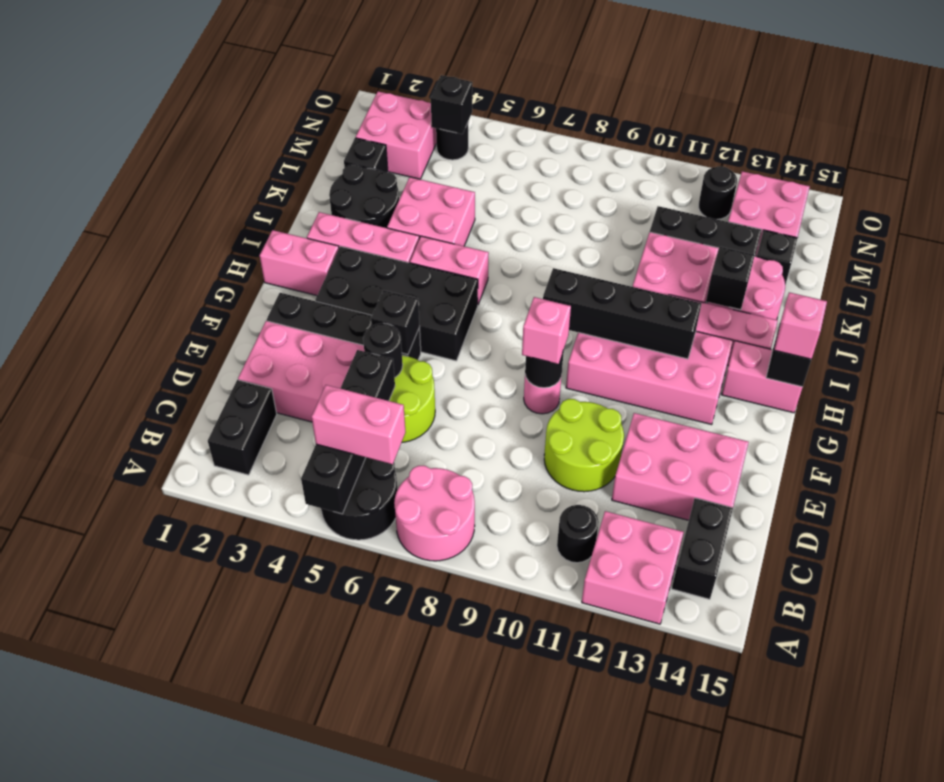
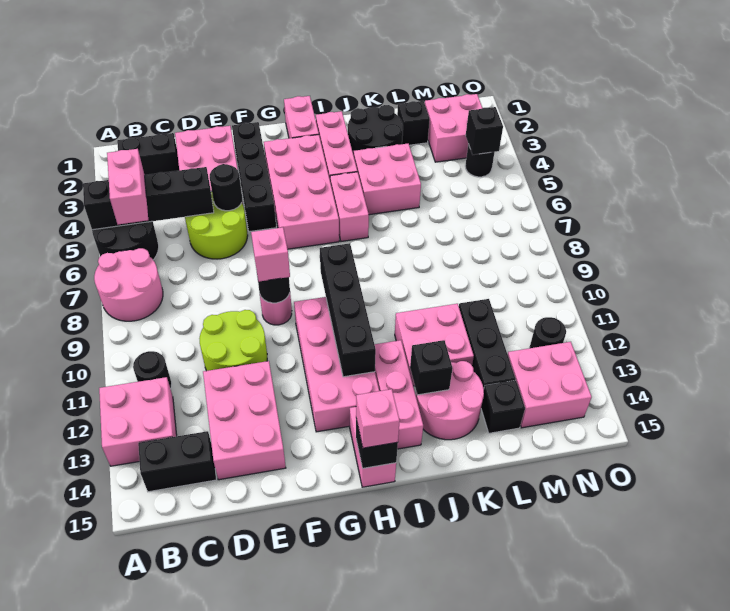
black 1x1 brick [371,290,420,354] -> none
black 2x4 brick [315,246,478,361] -> pink 2x4 brick [264,135,339,249]

